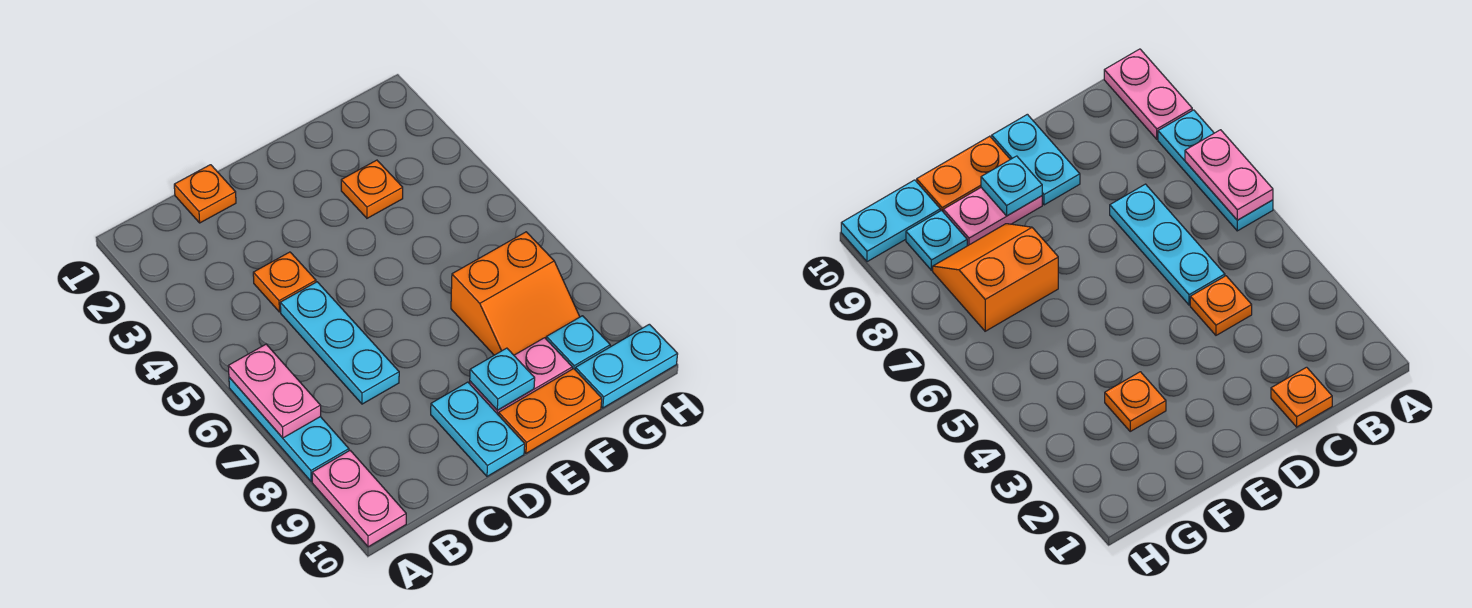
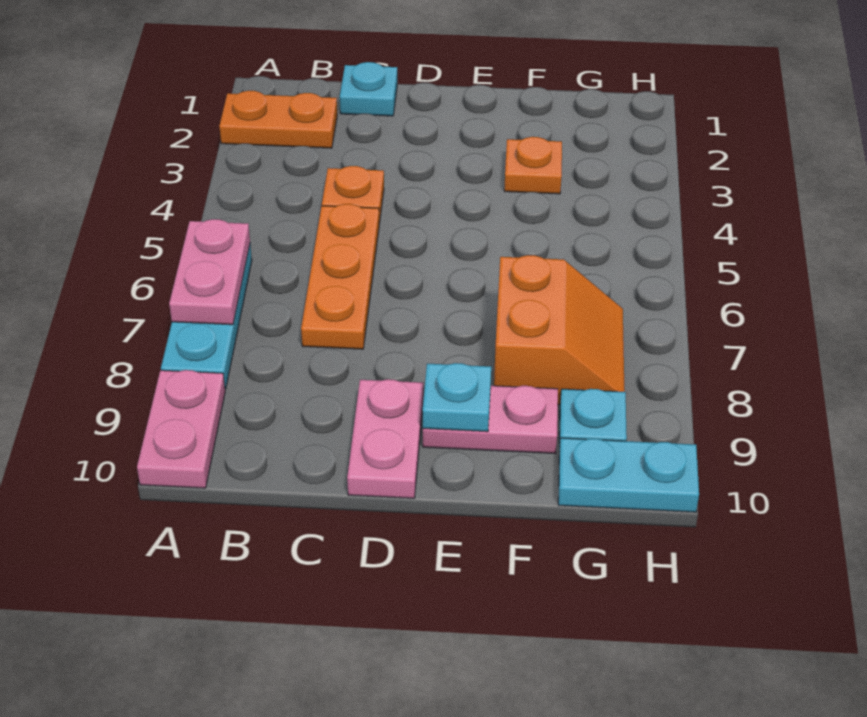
orange 1x1 plate [174,165,236,223] -> cyan 1x1 plate [340,62,397,116]
cyan 1x3 plate [280,282,399,404] -> orange 1x3 plate [301,204,379,349]
cyan 1x2 plate [431,382,525,476] -> pink 1x2 plate [347,379,424,498]
orange 1x2 plate [499,369,602,453] -> orange 1x2 plate moved to [219,91,337,148]
orange 2x2 slope [451,232,580,355] -> orange 2x2 slope turned to [494,255,625,405]

